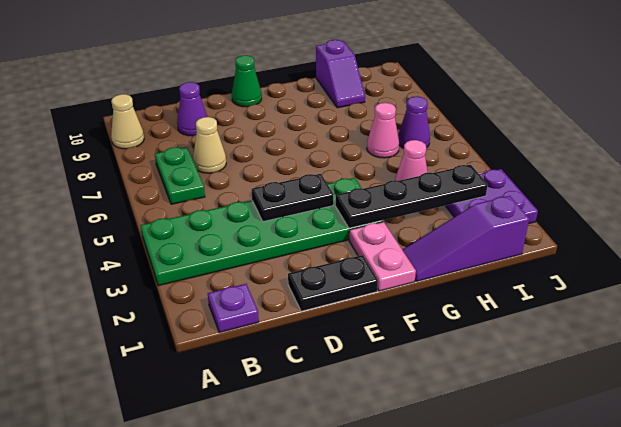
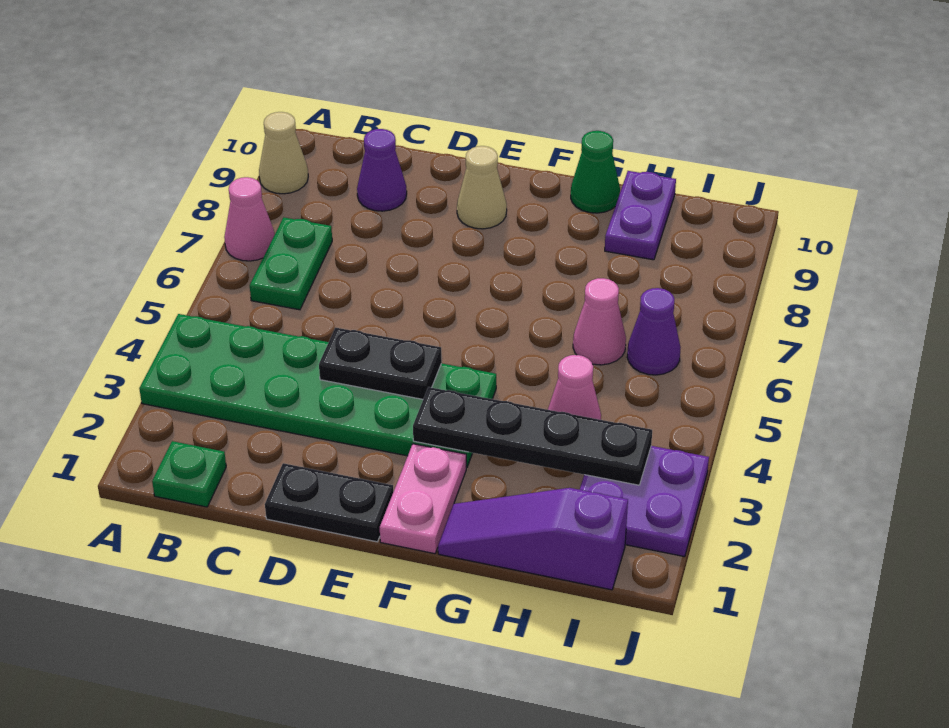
none -> pink 1x1 cone [224,177,275,261]
purple 1x1 plate [208,284,259,333] -> green 1x1 plate [152,441,226,507]
tan 1x1 cone [193,117,226,173] -> tan 1x1 cone moved to [457,146,507,229]
green 1x1 cone [232,55,262,107] -> green 1x1 cone moved to [571,131,620,213]
purple 1x2 slope [316,40,365,108] -> purple 1x2 plate [605,171,676,260]

